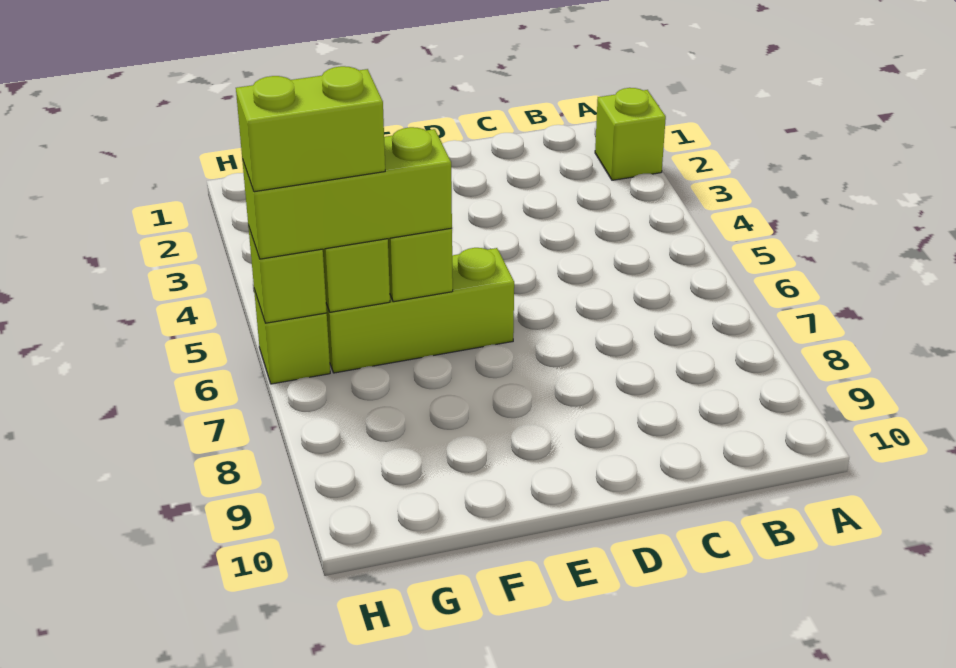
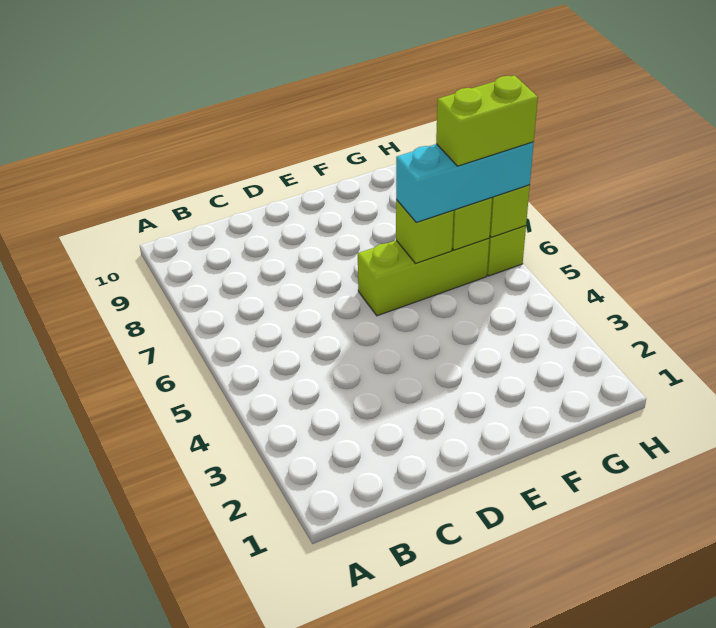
lime 1x1 brick [595,88,666,180] -> none
lime 1x3 brick [242,127,452,259] -> cyan 1x3 brick [396,142,534,222]

